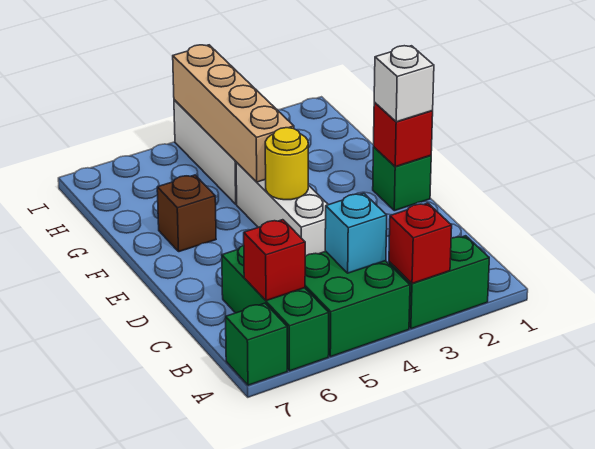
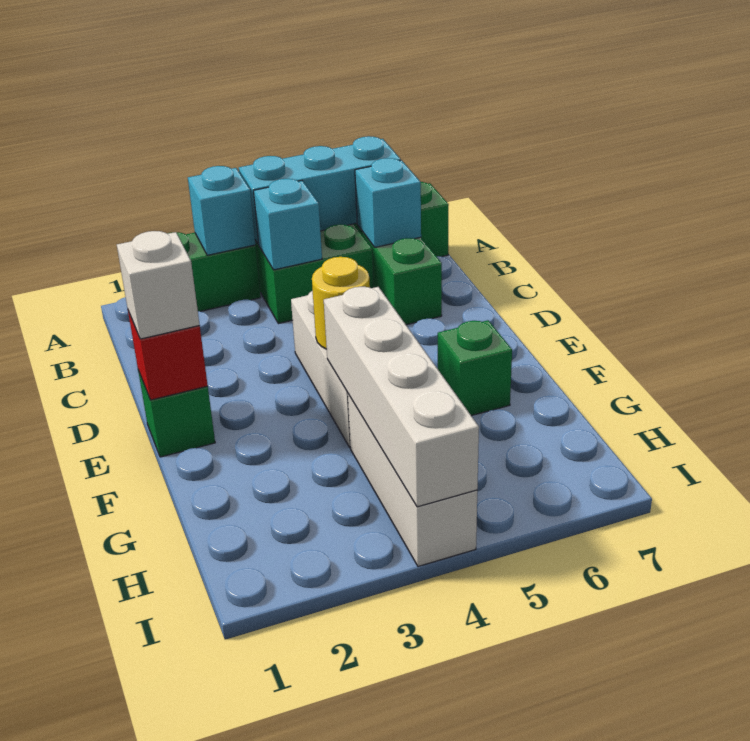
red 1x1 brick [389,203,452,284] -> cyan 1x1 brick [188,166,256,255]
none -> cyan 1x3 brick [239,136,401,244]
red 1x1 brick [244,220,305,301] -> cyan 1x1 brick [355,158,421,247]
tan 1x4 brick [173,45,294,182] -> white 1x4 brick [324,287,479,507]
brown 1x1 brick [157,175,216,252] -> green 1x1 brick [438,320,512,416]

